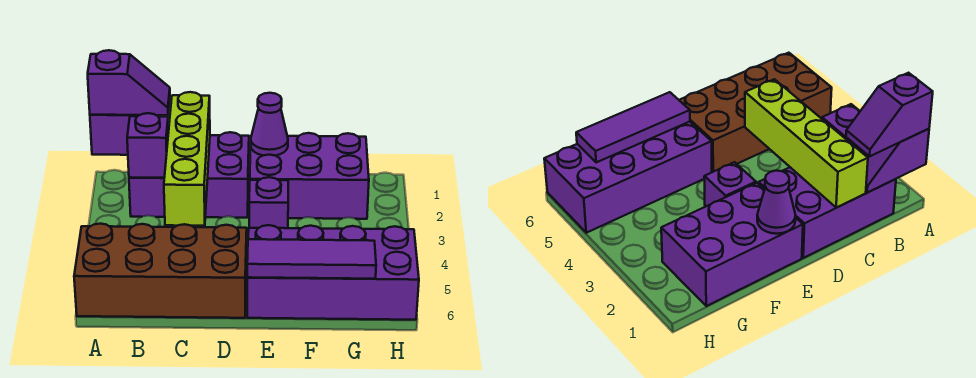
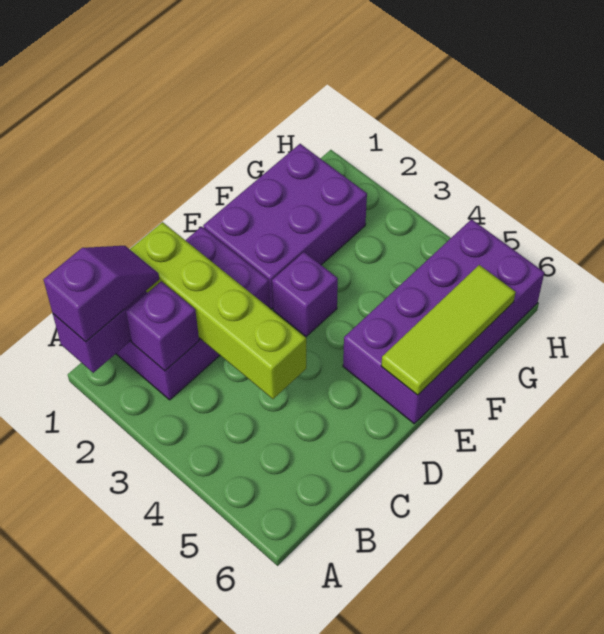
brown 2x4 brick [74,224,247,318] -> none
purple 1x1 cone [251,93,288,156] -> none
purple 1x3 tile [247,239,376,279] -> lime 1x3 tile [381,265,516,395]

